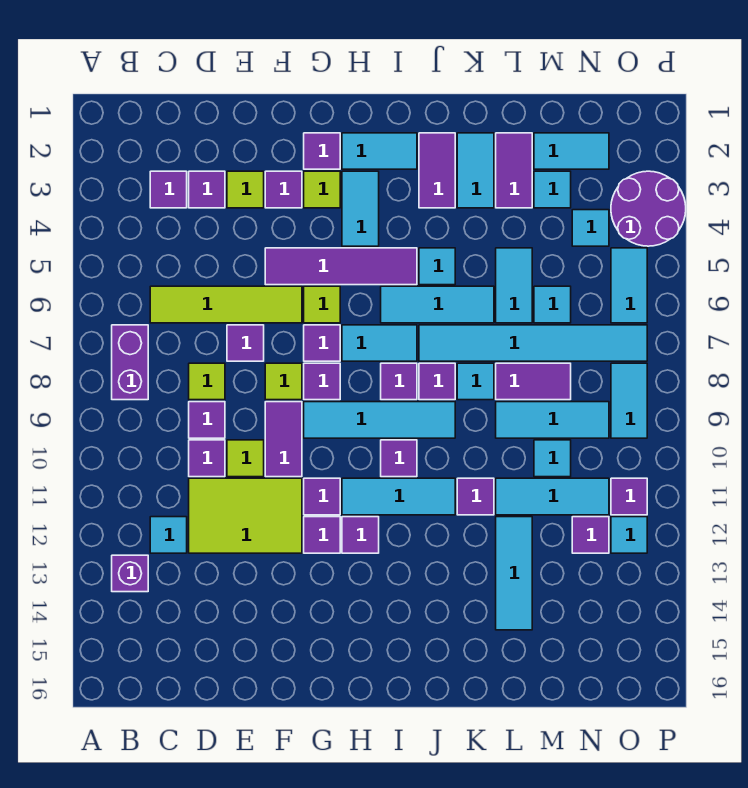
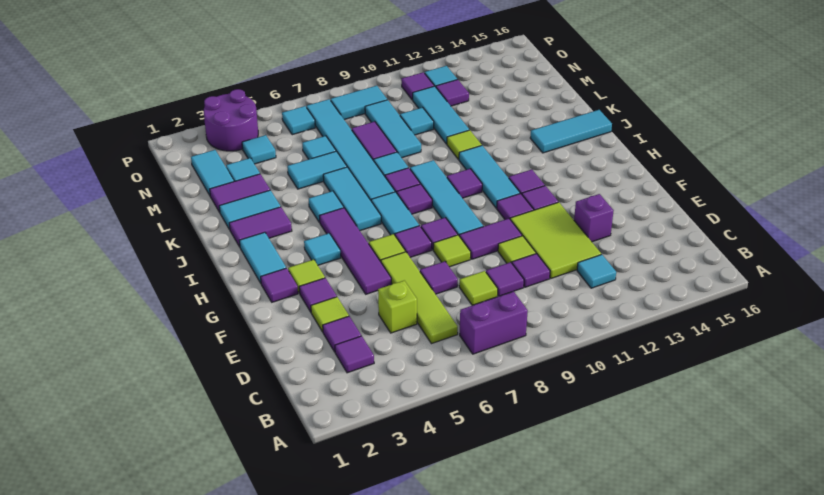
purple 1x1 brick [112,555,148,592] -> purple 1x1 brick moved to [574,194,614,242]
none -> lime 1x1 brick [378,281,417,333]
cyan 1x2 tile [342,171,379,246] -> cyan 1x1 tile [304,233,341,265]
purple 1x1 tile [457,478,494,515] -> lime 1x1 tile [447,130,482,160]
cyan 1x3 tile [496,517,532,630] -> cyan 1x3 tile moved to [530,110,612,153]
cyan 1x2 tile [611,248,647,323] -> cyan 1x1 tile [282,106,315,135]

